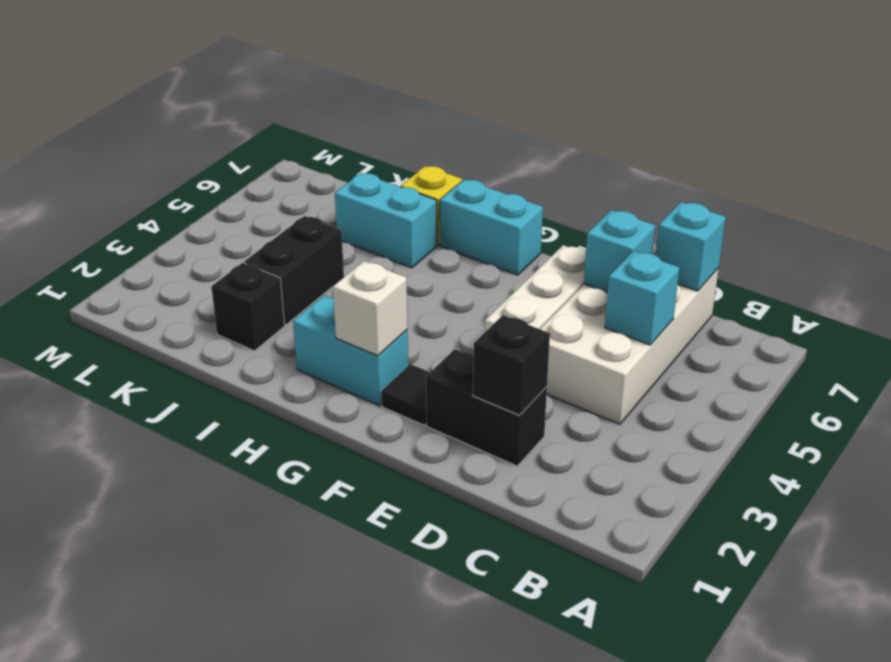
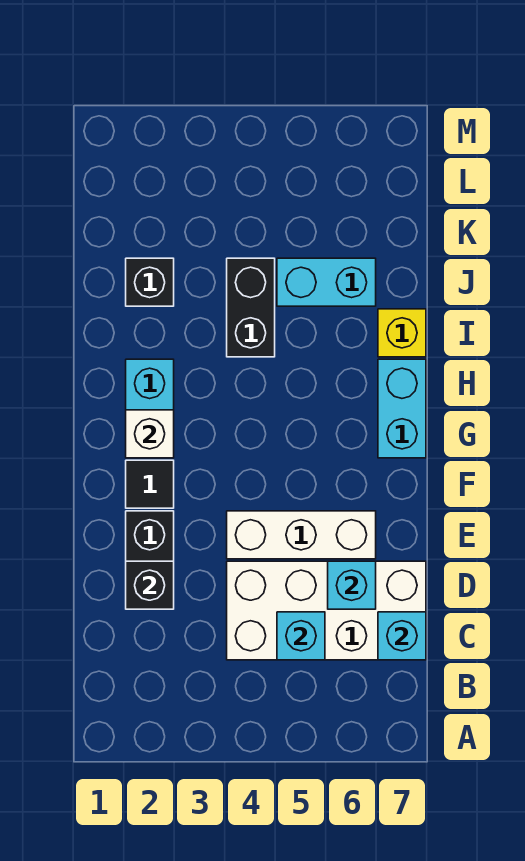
cyan 1x2 brick [335,173,437,268] -> cyan 1x2 brick turned to [277,258,376,306]
black 1x2 brick [244,216,344,325] -> black 1x2 brick turned to [227,258,275,357]

